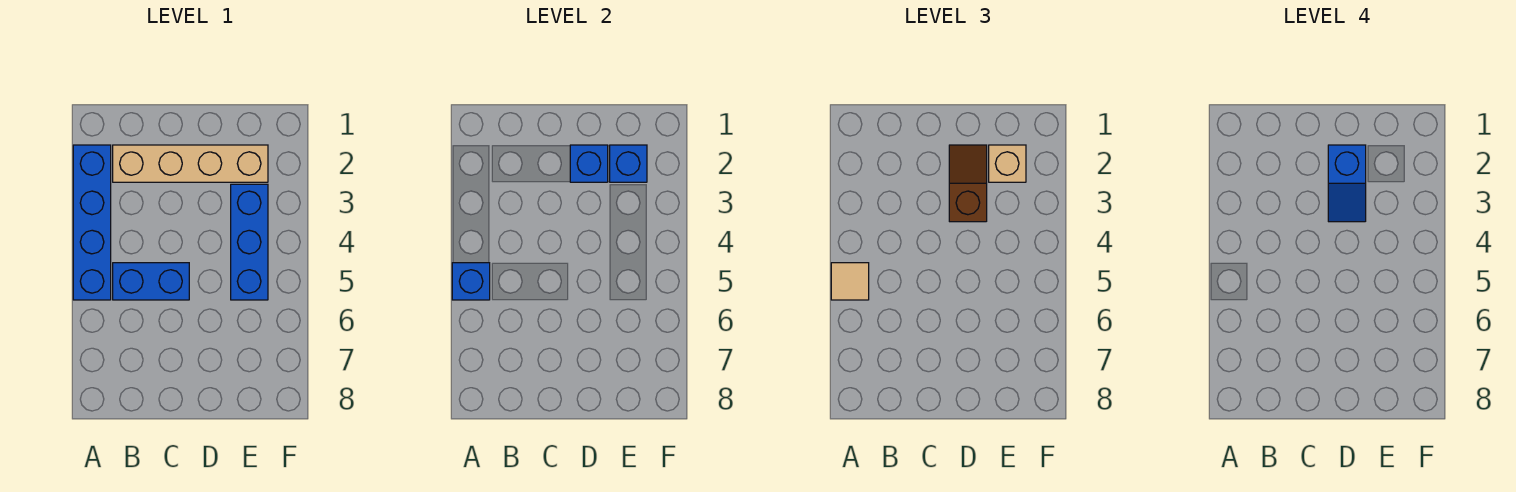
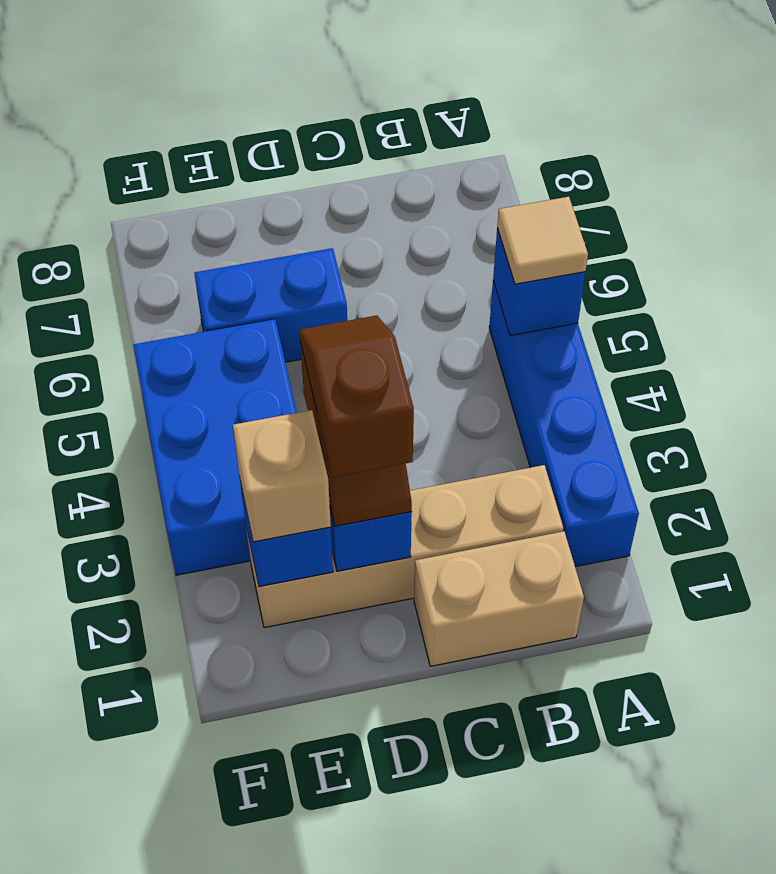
none -> tan 1x2 brick [414,531,584,666]
blue 1x2 brick [113,263,189,300] -> blue 1x2 brick moved to [194,248,347,362]
blue 1x2 slope [1328,145,1366,222] -> brown 1x2 slope [299,316,414,477]
blue 1x3 brick [231,184,268,300] -> blue 2x3 brick [133,319,297,575]

